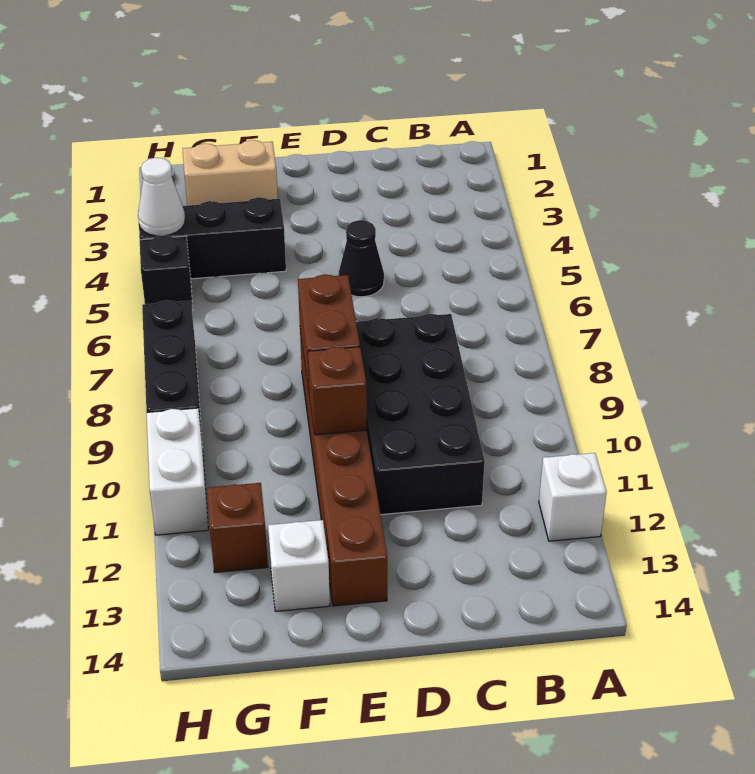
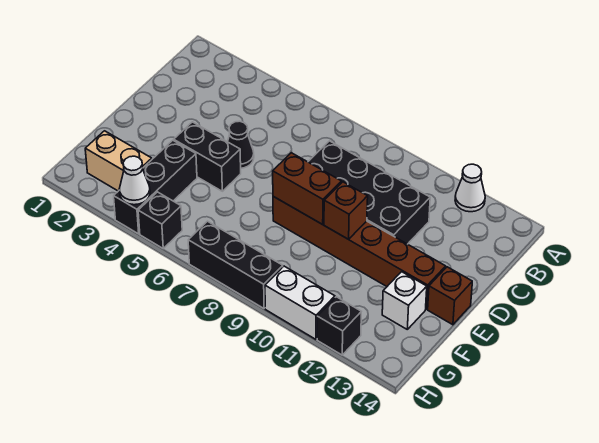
white 1x1 brick [539,453,607,541] -> white 1x1 cone [455,164,485,212]
none -> black 1x2 brick [174,122,241,191]
tan 1x2 brick [183,140,278,205] -> tan 1x2 brick turned to [85,131,152,191]
brown 1x1 brick [207,483,268,573] -> brown 1x1 brick moved to [428,267,472,325]
none -> black 1x1 brick [317,297,361,355]

